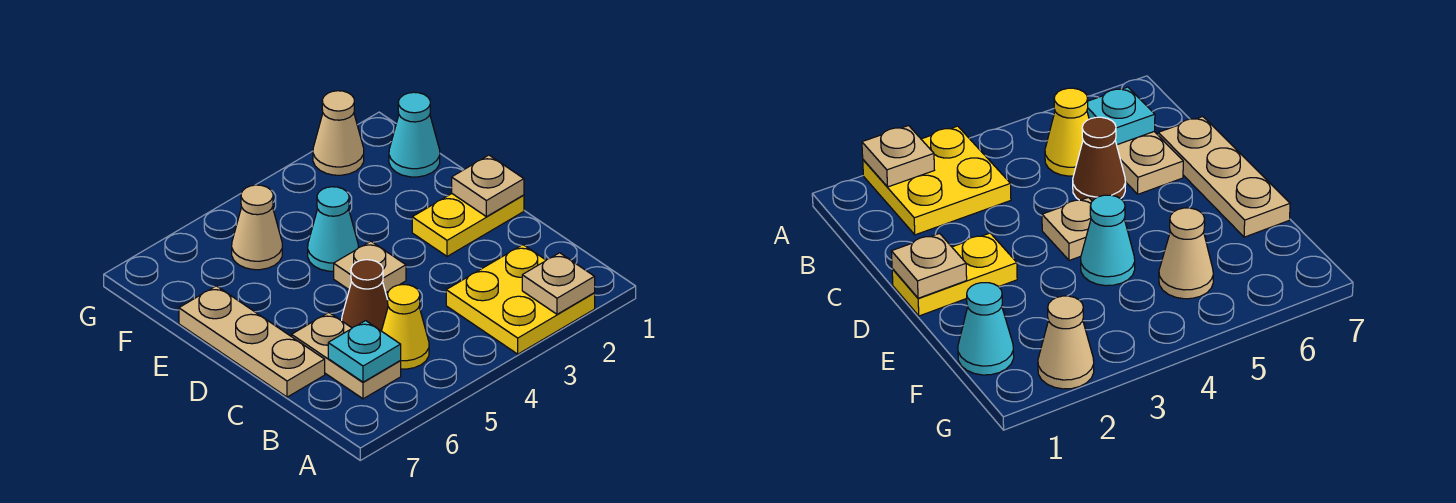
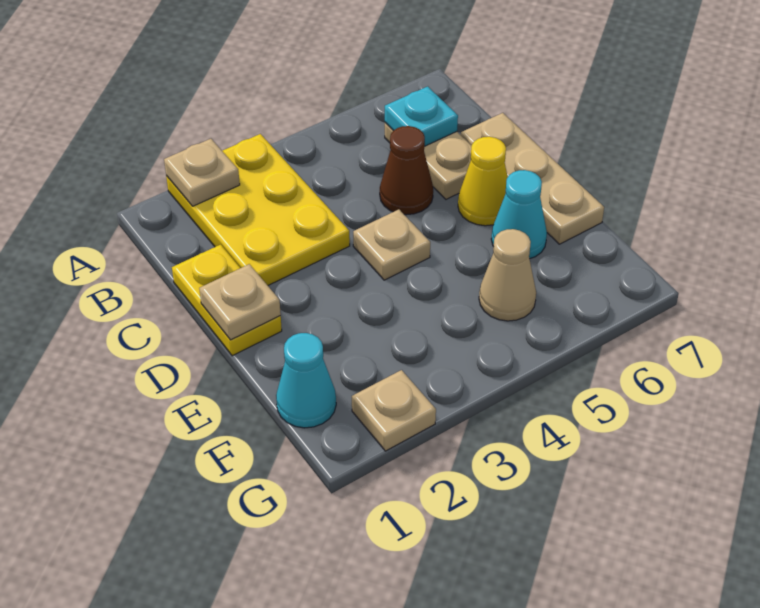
yellow 2x2 plate [446,245,595,354] -> yellow 2x3 plate [166,134,350,285]
yellow 1x1 cone [382,285,429,369] -> yellow 1x1 cone moved to [458,137,508,226]
yellow 1x2 plate [412,194,524,256] -> yellow 1x2 plate turned to [172,245,282,356]
cyan 1x1 cone [308,187,358,271] -> cyan 1x1 cone moved to [491,170,547,259]
tan 1x1 cone [313,91,364,175] -> tan 1x1 plate [352,370,436,451]

